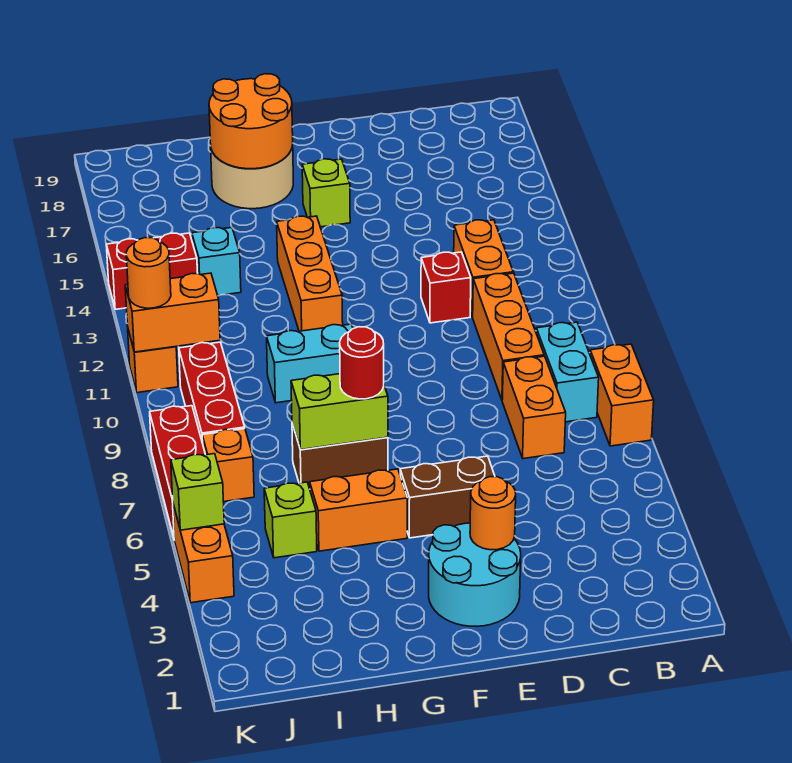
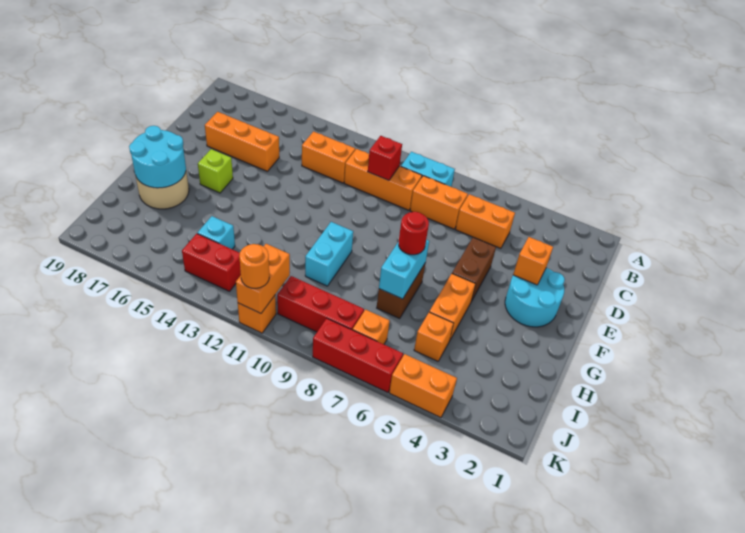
orange 1x2 brick [590,344,654,446] -> orange 1x2 brick moved to [455,194,515,249]
red 1x1 brick [421,252,471,323] -> red 1x1 brick moved to [368,136,402,180]
orange 1x1 round brick [470,477,516,550] -> orange 1x1 brick [513,237,553,285]
lime 1x2 brick [291,374,388,450] -> cyan 1x2 brick [379,240,429,299]
orange 1x3 brick [277,216,343,331] -> orange 1x3 brick moved to [205,112,279,172]
orange 2x2 round brick [209,74,293,169] -> cyan 2x2 round brick [129,126,186,188]
lime 1x1 brick [264,482,317,558] -> orange 1x1 brick [414,312,454,361]
red 1x2 brick [106,233,198,309] -> red 1x2 brick turned to [182,234,241,291]
lime 1x1 brick [171,454,224,530] -> none

